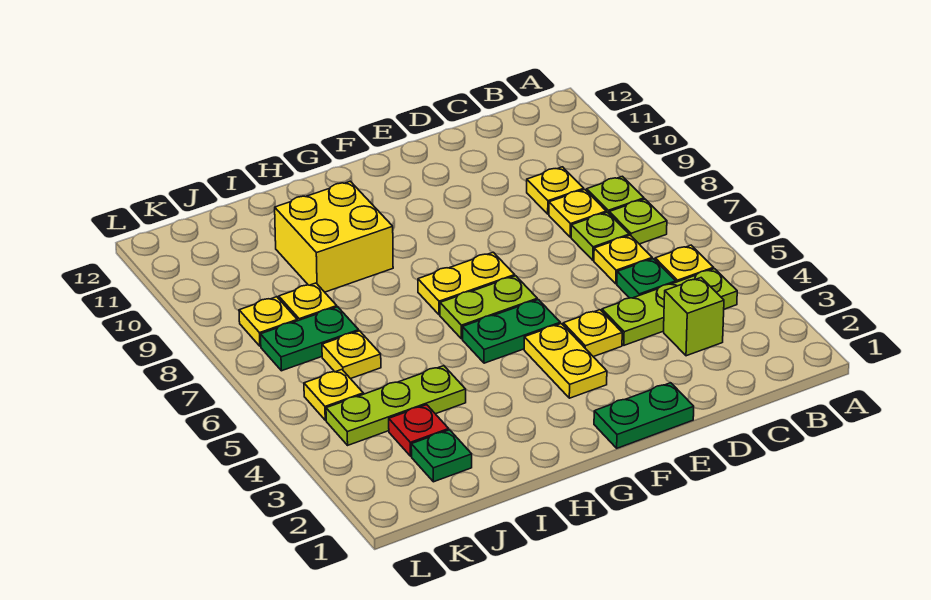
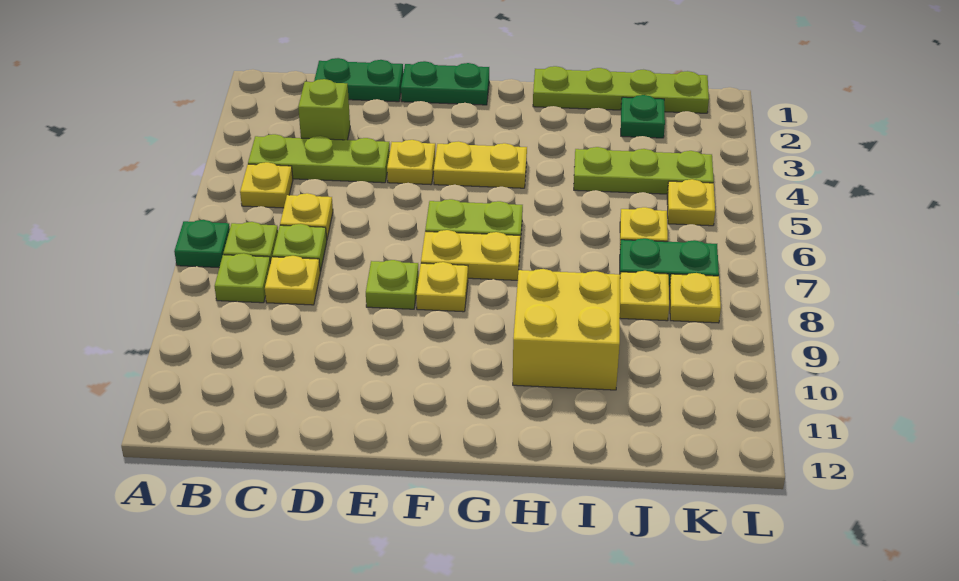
green 1x1 plate [617,259,676,298] -> green 1x1 plate moved to [174,220,230,267]
yellow 1x1 plate [527,167,584,214] -> yellow 1x1 plate moved to [416,262,468,312]
none -> lime 1x1 plate [366,260,419,309]
yellow 1x2 plate [524,324,607,398] -> yellow 1x2 plate turned to [434,141,527,188]
green 1x2 plate [463,300,560,363] -> green 1x2 plate moved to [314,58,403,102]
none -> lime 1x4 plate [533,66,709,113]
red 1x1 plate [389,405,449,456] -> none

